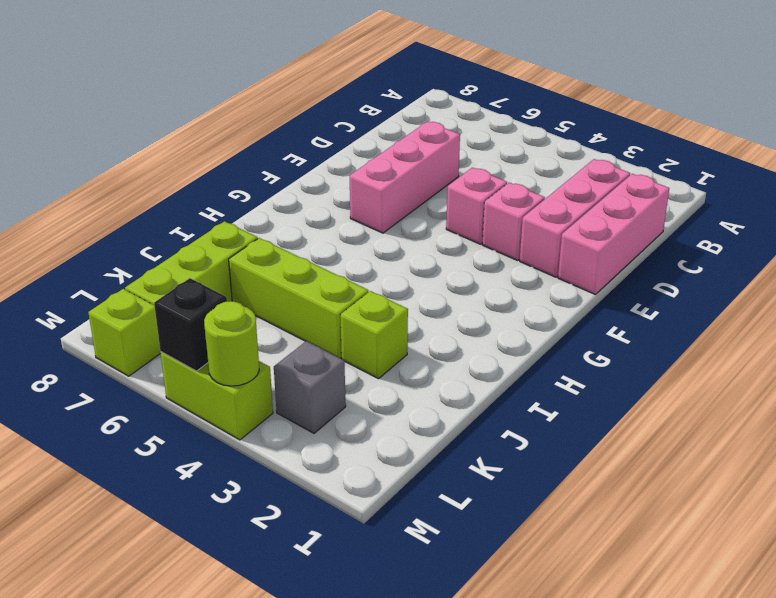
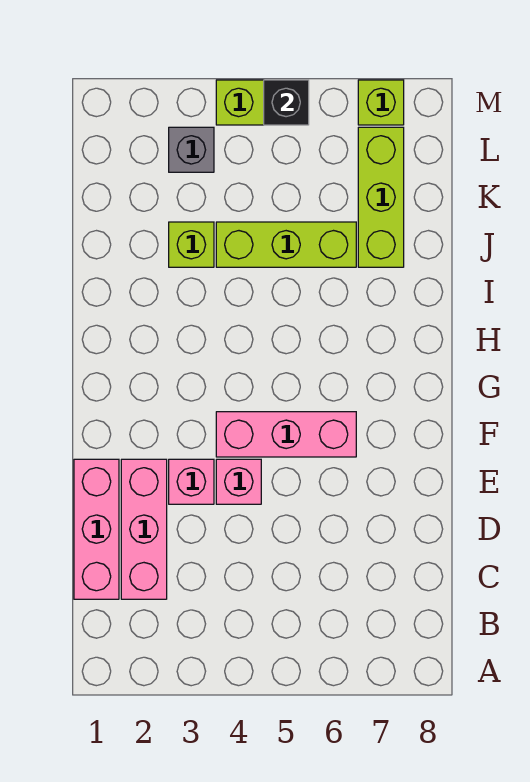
pink 1x3 brick [350,122,460,233] -> pink 1x3 brick turned to [216,412,356,457]
lime 1x1 round brick [204,301,259,386] -> none

